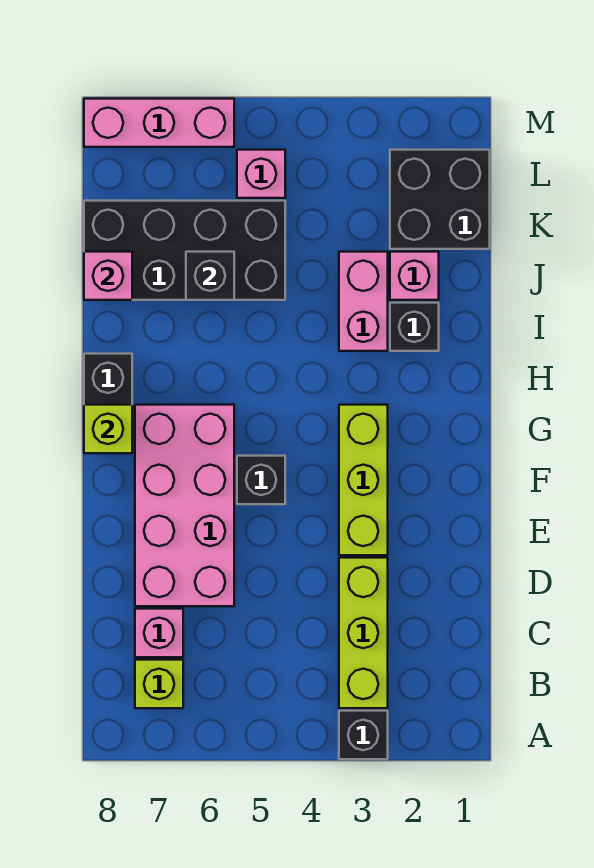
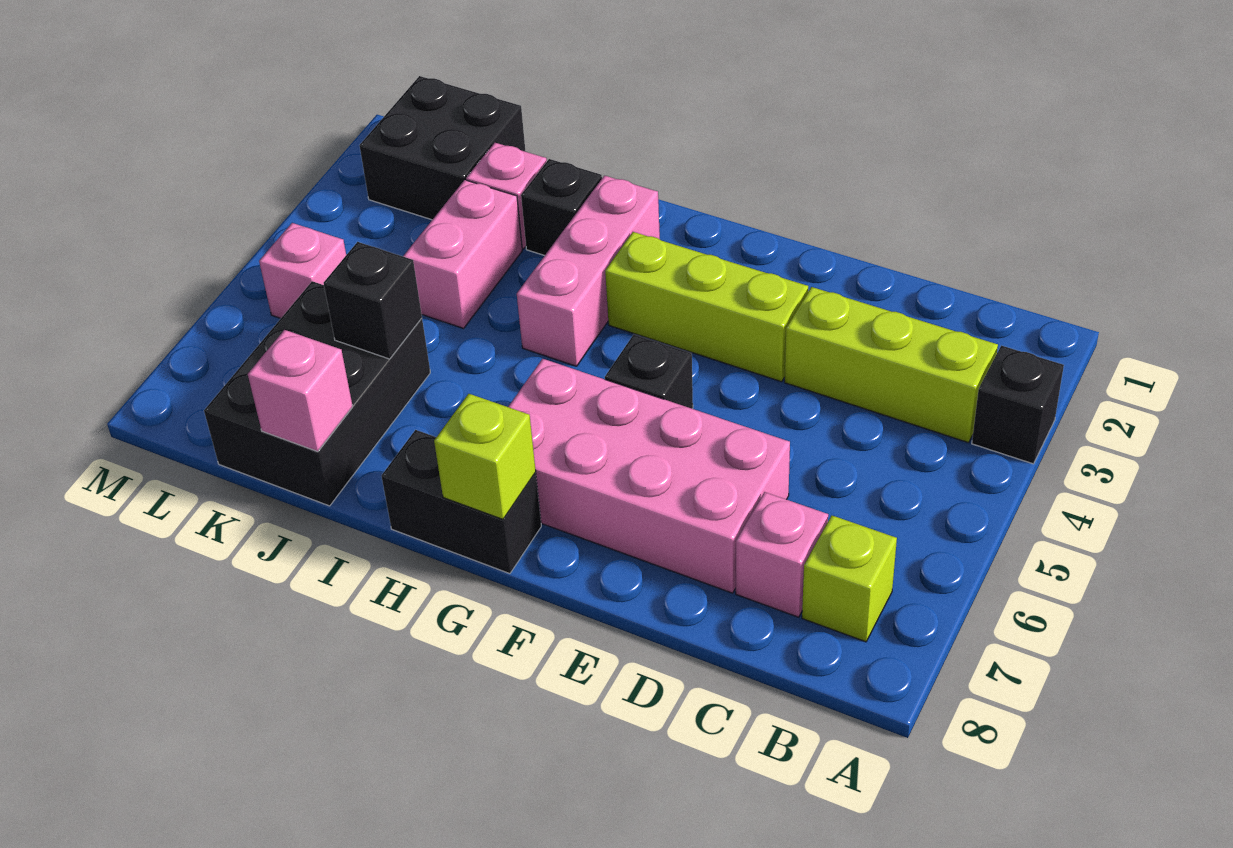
pink 1x2 brick [339,252,388,351] -> pink 1x2 brick turned to [403,180,522,328]
black 2x4 brick [84,201,285,300] -> black 2x3 brick [204,281,430,506]
pink 1x3 brick [84,99,234,147] -> pink 1x3 brick moved to [517,176,660,366]

